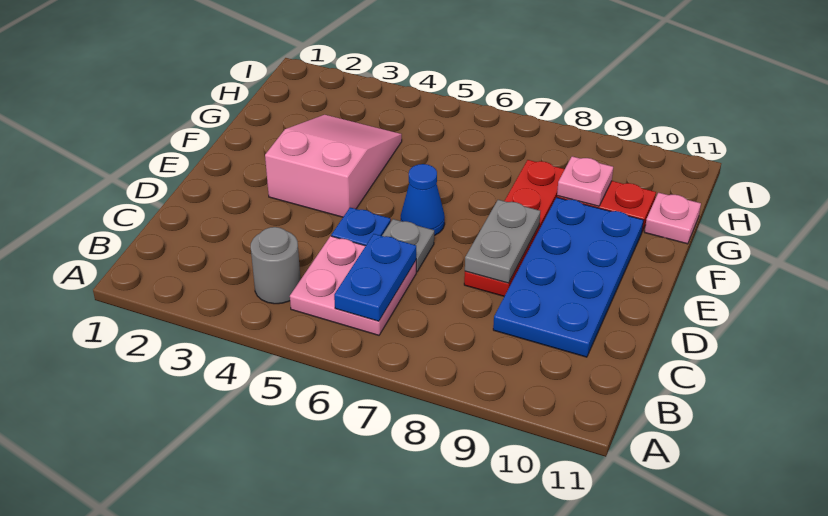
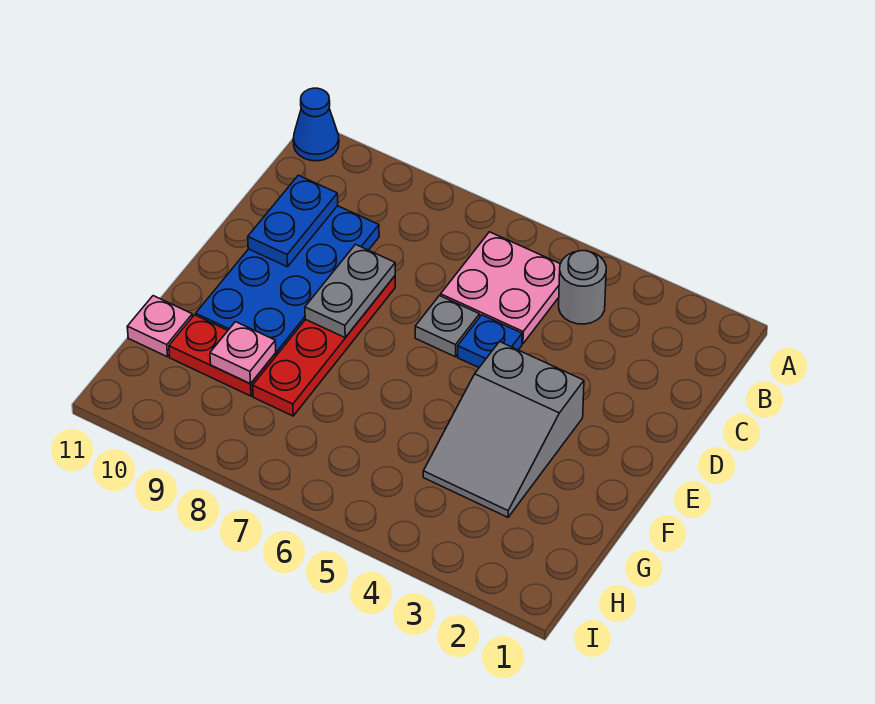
blue 1x2 plate [334,234,416,321] -> blue 1x2 plate moved to [248,175,338,267]
pink 2x3 slope [265,115,402,217] -> grey 2x3 slope [423,342,584,517]
blue 1x1 cone [401,164,445,236] -> blue 1x1 cone moved to [293,88,339,161]

